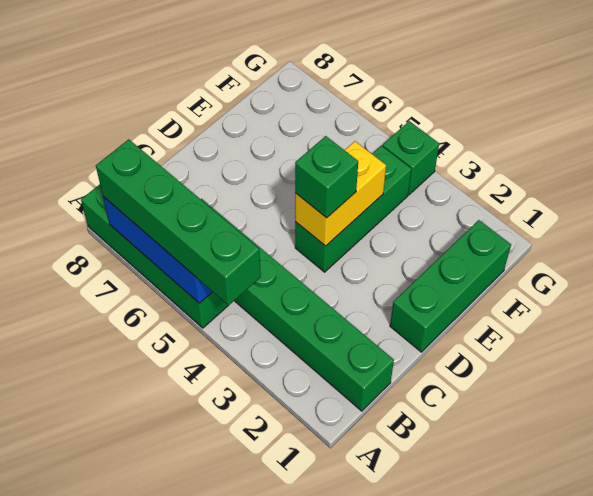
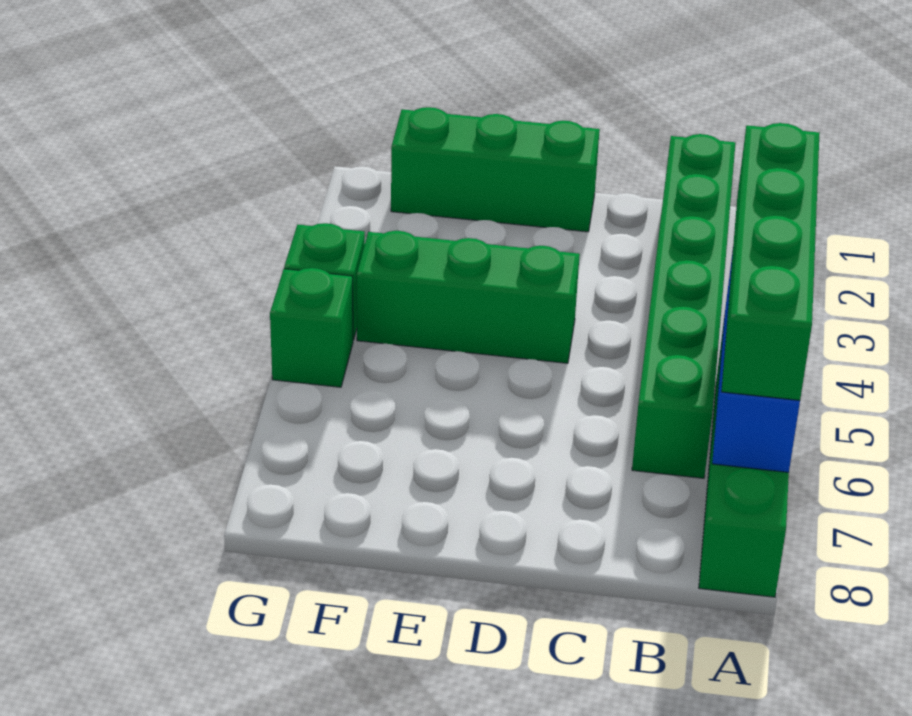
yellow 1x2 brick [295,141,386,246] -> none
green 1x1 brick [295,136,358,218] -> green 1x1 brick moved to [270,268,353,387]

